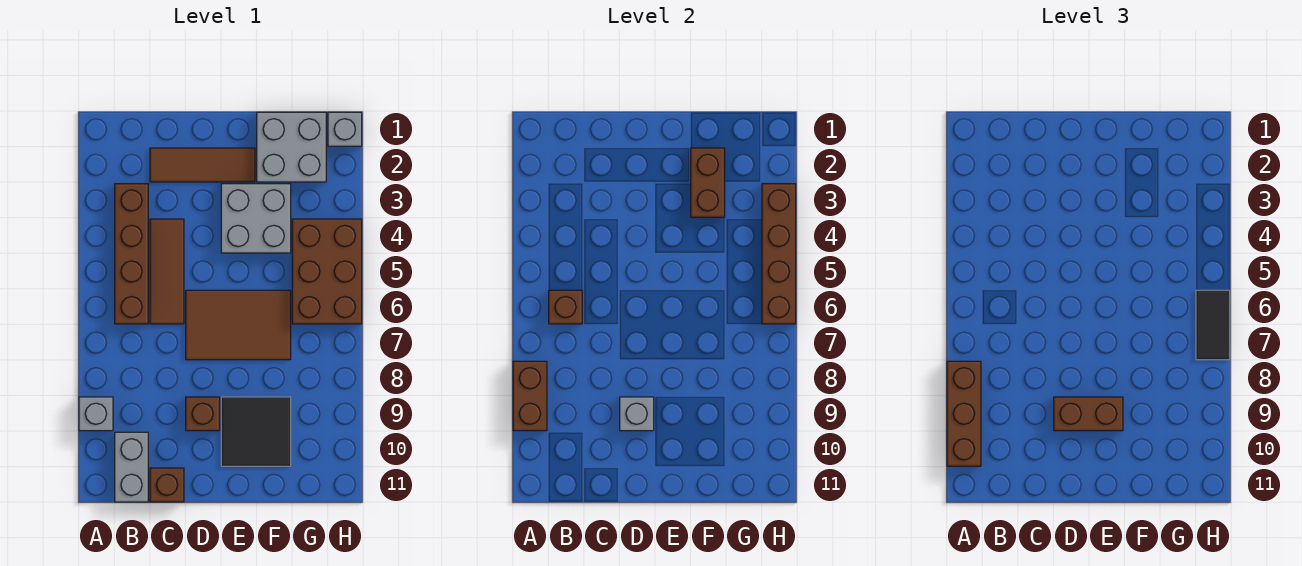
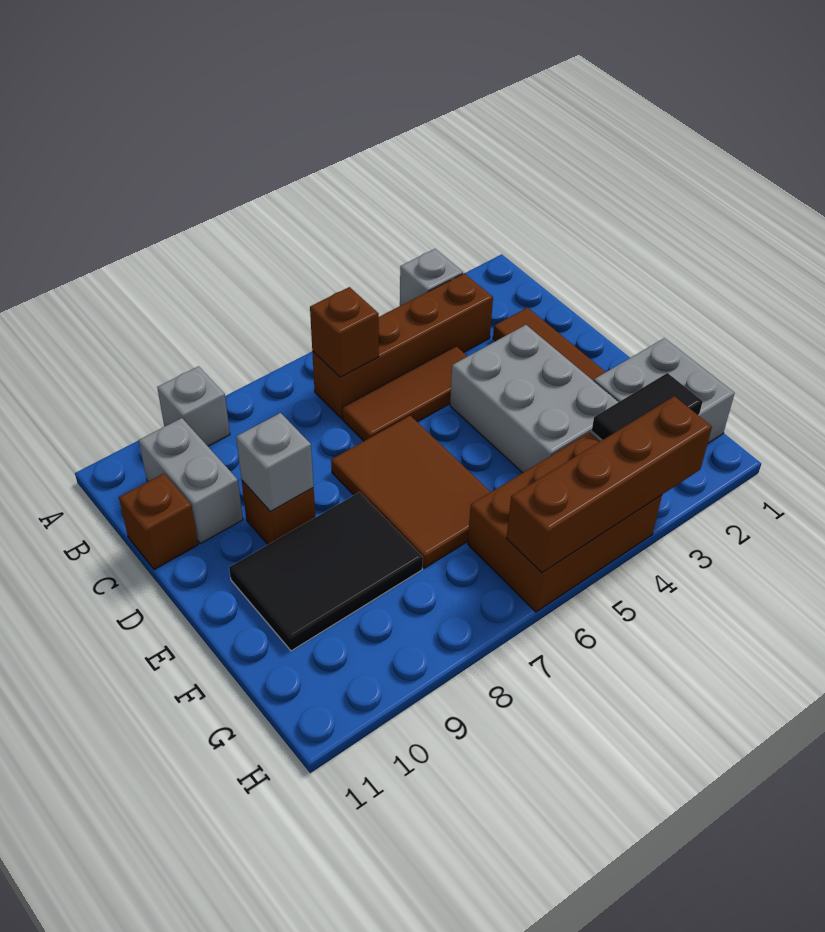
brown 1x2 brick [513,361,547,431] -> none
brown 1x3 brick [947,361,981,466] -> none
grey 1x2 brick [115,432,148,502] -> grey 1x2 brick turned to [139,418,243,544]
brown 1x2 brick [1054,397,1123,431] -> none
grey 2x2 brick [221,184,291,253] -> grey 2x3 brick [450,325,618,473]
black 2x2 tile [221,397,291,466] -> black 2x3 tile [229,492,423,651]
brown 1x2 brick [691,148,725,217] -> none
grey 1x1 brick [328,112,362,146] -> grey 1x1 brick moved to [400,249,463,306]
black 1x2 tile [1196,290,1230,360] -> black 1x2 tile moved to [592,373,703,440]

